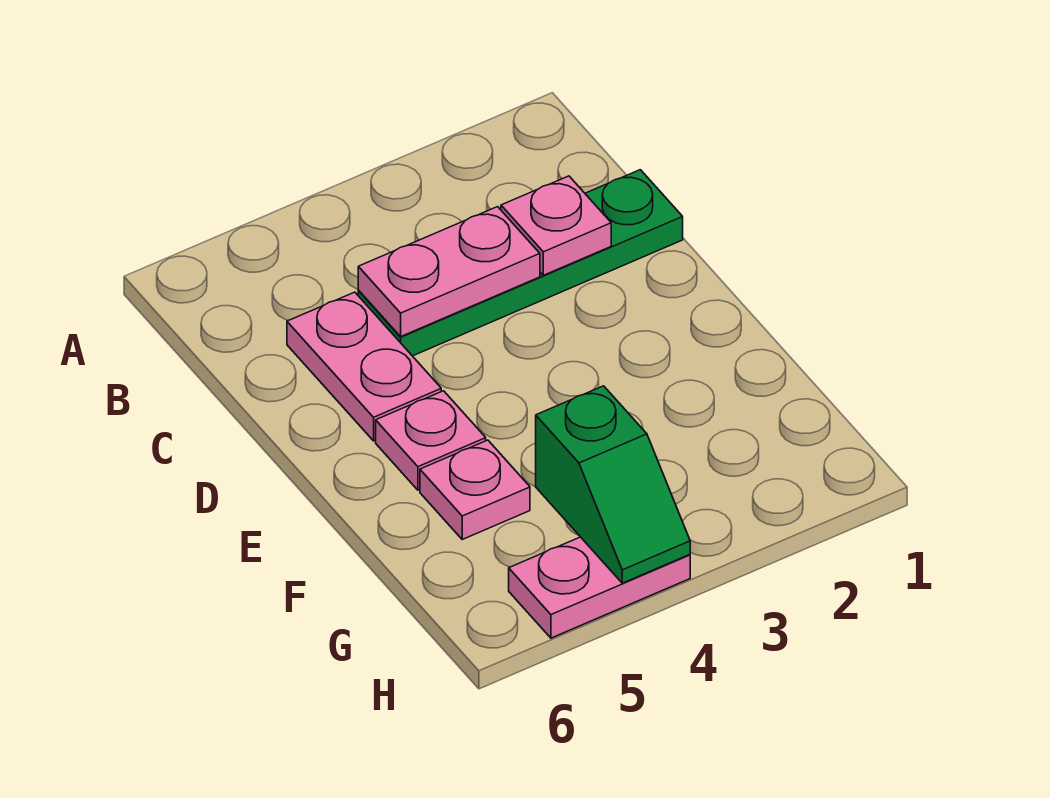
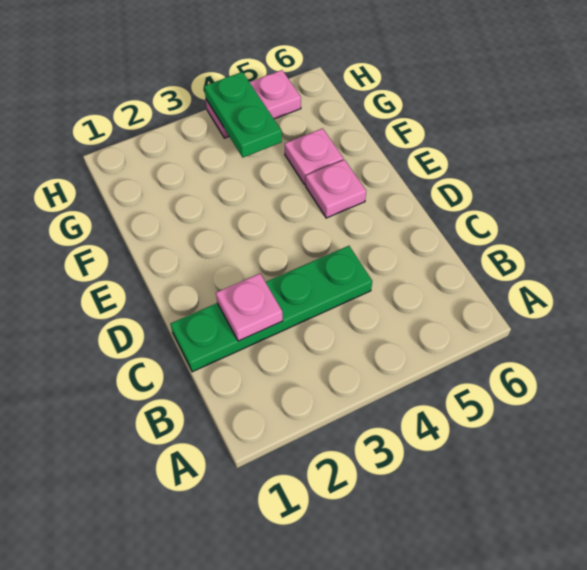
pink 1x2 plate [358,207,540,336] -> none
pink 1x2 plate [287,292,441,441] -> none
green 1x2 slope [536,386,690,583] -> green 1x2 plate [204,72,282,157]

